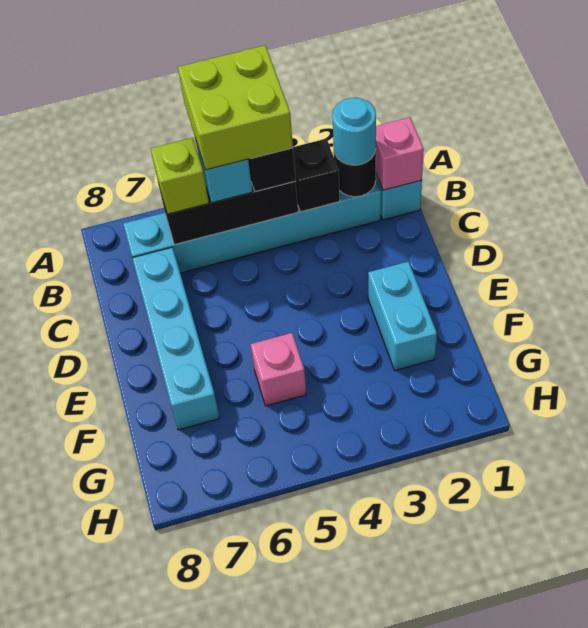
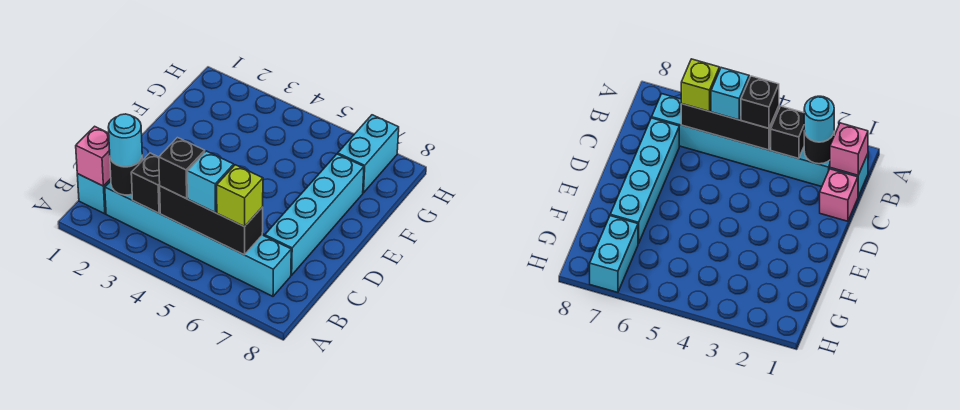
lime 2x2 brick [178,45,293,170] -> none
cyan 1x2 brick [368,262,437,370] -> cyan 1x2 brick moved to [338,115,399,193]
pink 1x1 brick [250,333,307,406] -> pink 1x1 brick moved to [820,169,858,221]

